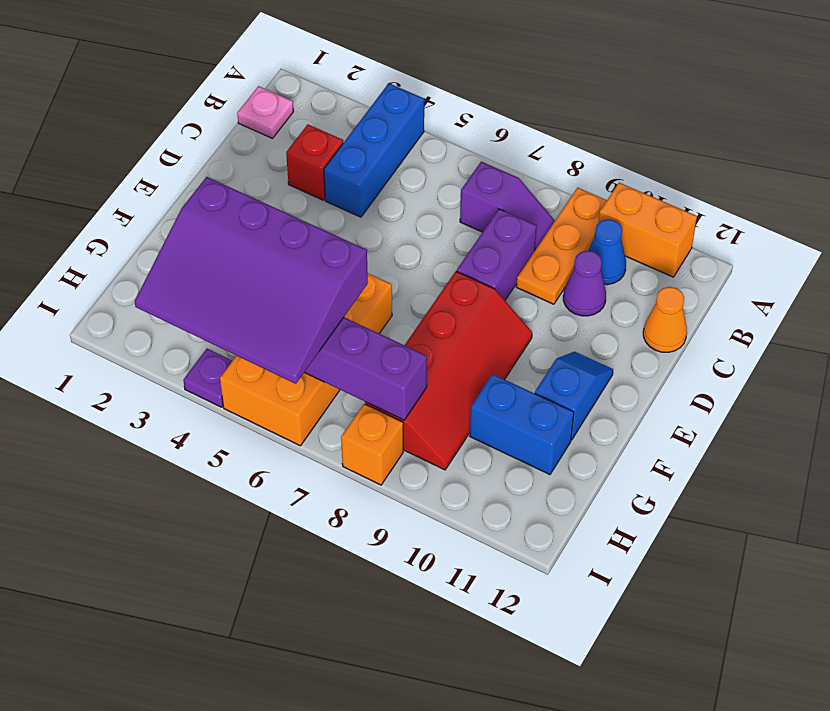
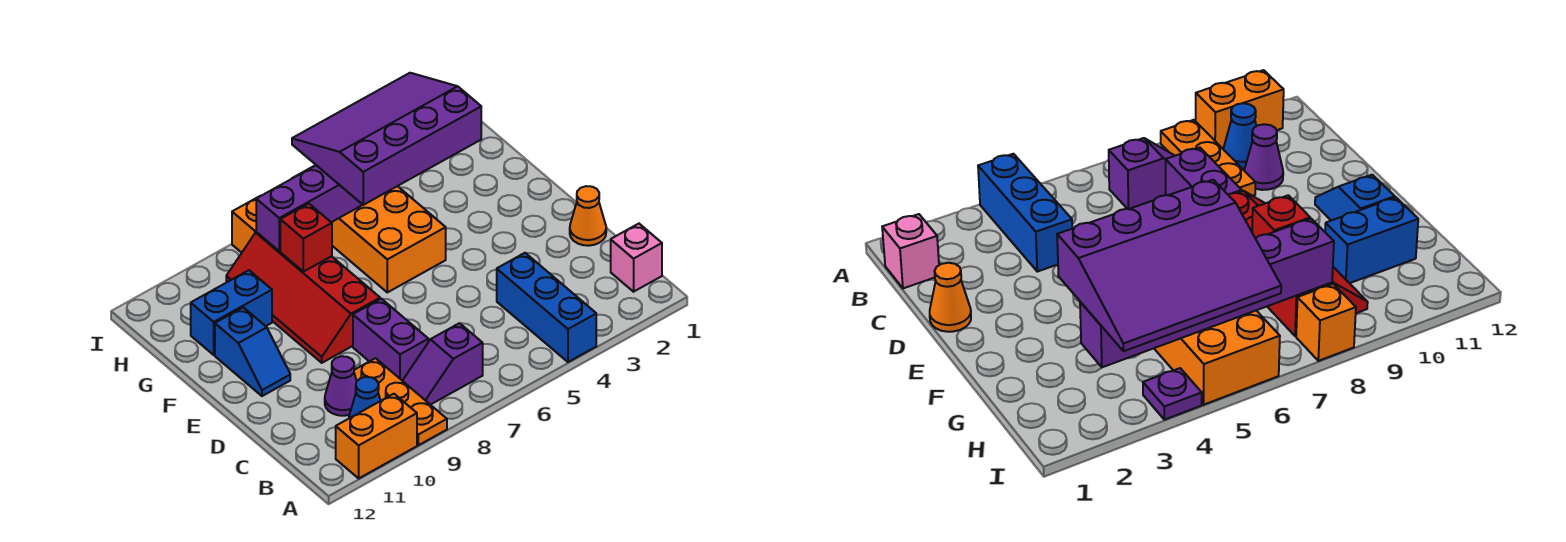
pink 1x1 plate [237,86,293,138] -> pink 1x1 brick [611,224,662,292]
red 1x1 brick [286,125,343,200] -> red 1x1 brick moved to [280,204,332,272]
orange 1x1 cone [643,287,687,352] -> orange 1x1 cone moved to [570,186,606,246]

